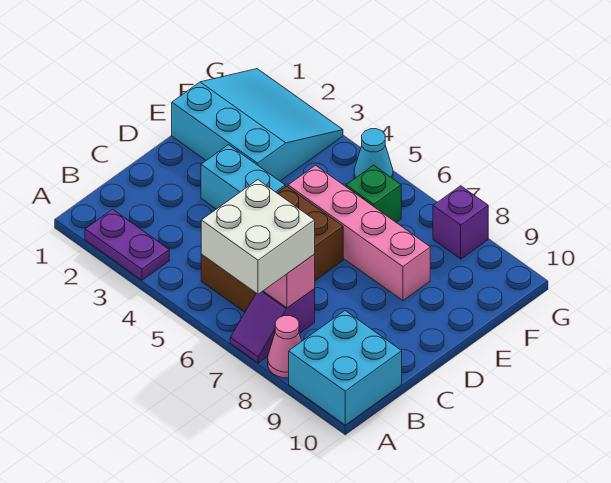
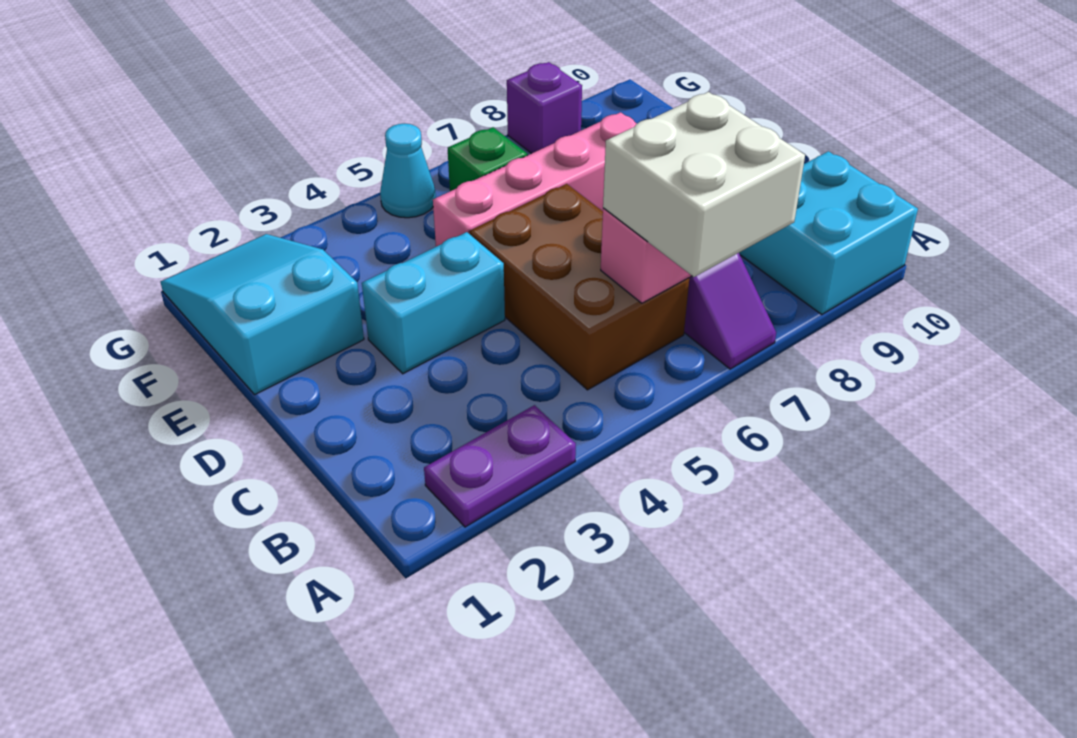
pink 1x1 cone [268,316,302,378] -> none
cyan 3x3 slope [172,69,343,181] -> cyan 2x3 slope [161,234,364,394]

